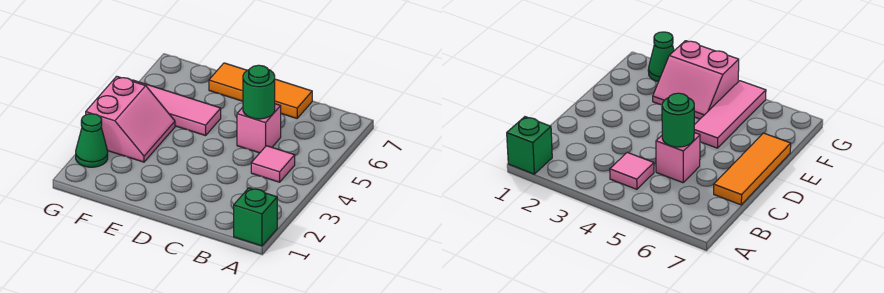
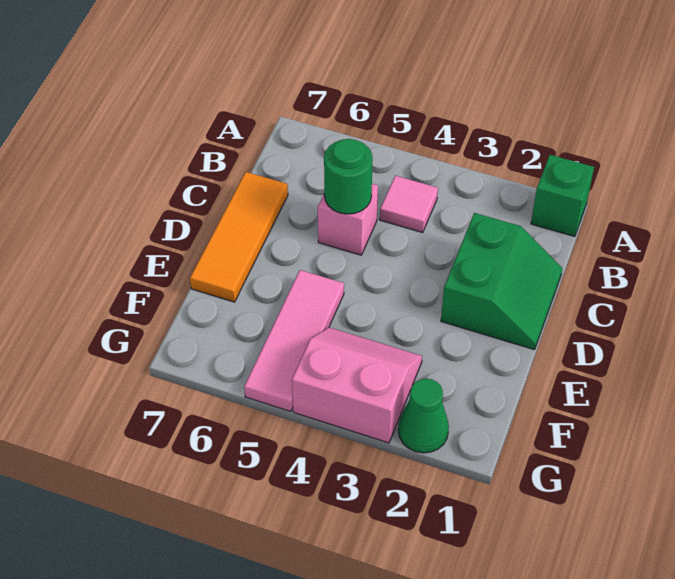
none -> green 2x2 slope [441,213,563,350]

